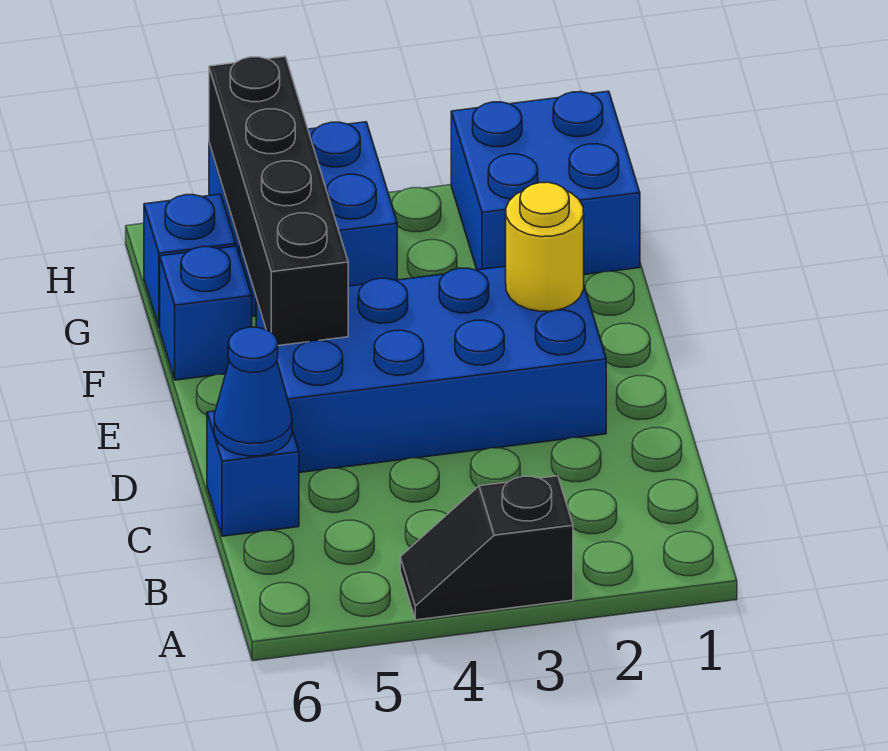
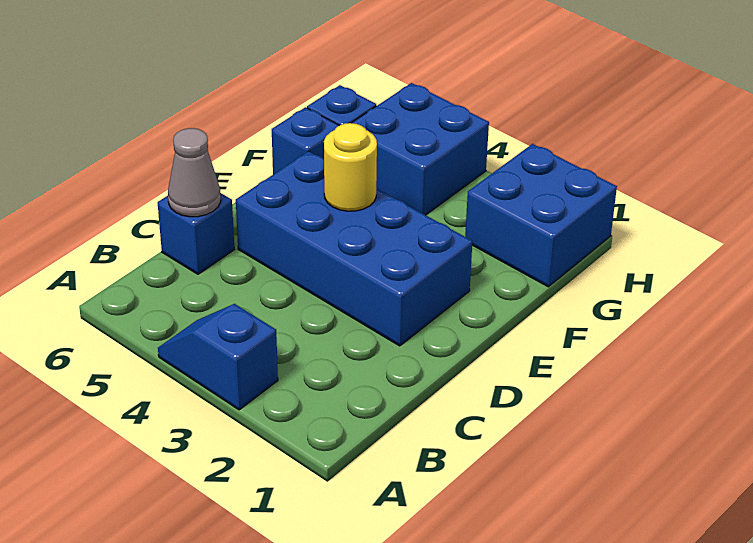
black 1x2 slope [400,476,573,620] -> blue 1x2 slope [158,304,278,410]
blue 1x1 cone [214,327,292,456] -> grey 1x1 cone [168,128,221,217]
yellow 1x1 round brick [506,182,584,311] -> yellow 1x1 round brick moved to [324,123,377,211]
black 1x4 brick [209,56,348,346] -> none

